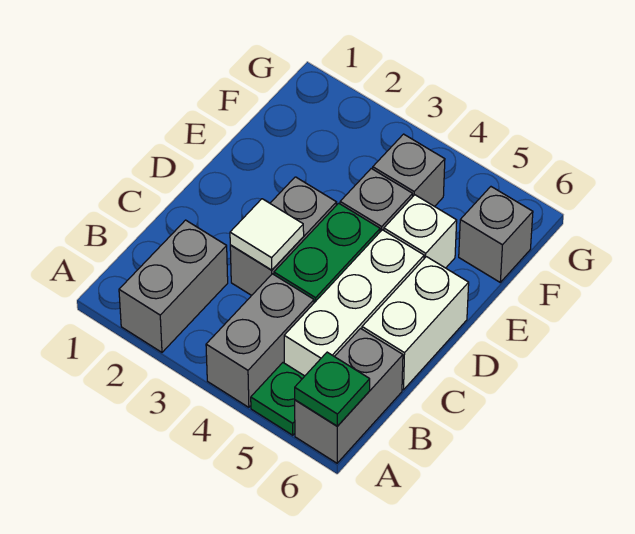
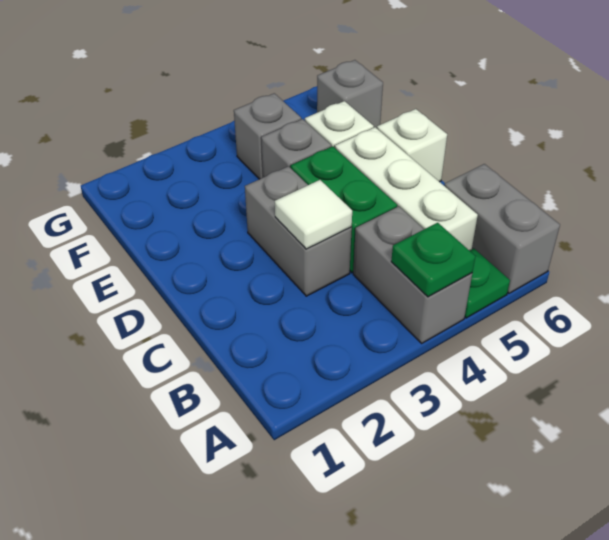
grey 1x2 brick [119,220,228,352] -> none
green 1x1 plate [295,352,370,426] -> green 1x1 plate moved to [391,223,475,297]
white 1x2 brick [362,257,469,390] -> white 1x1 brick [377,109,447,182]

